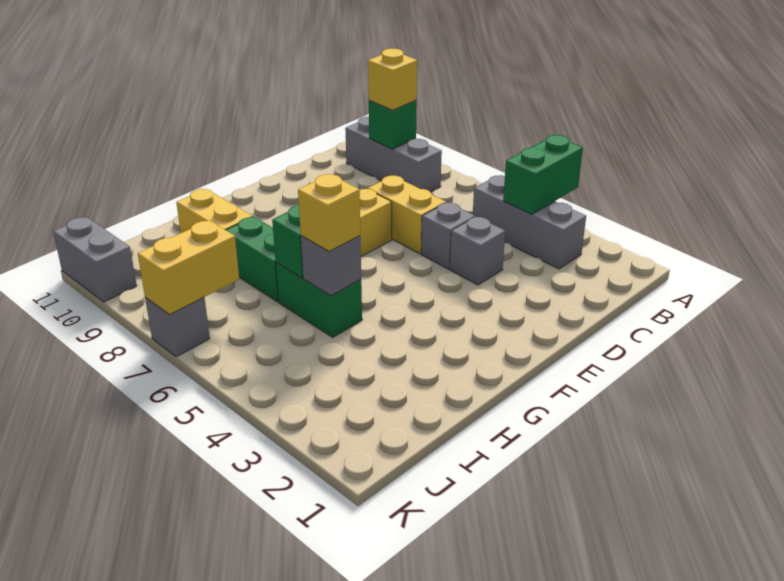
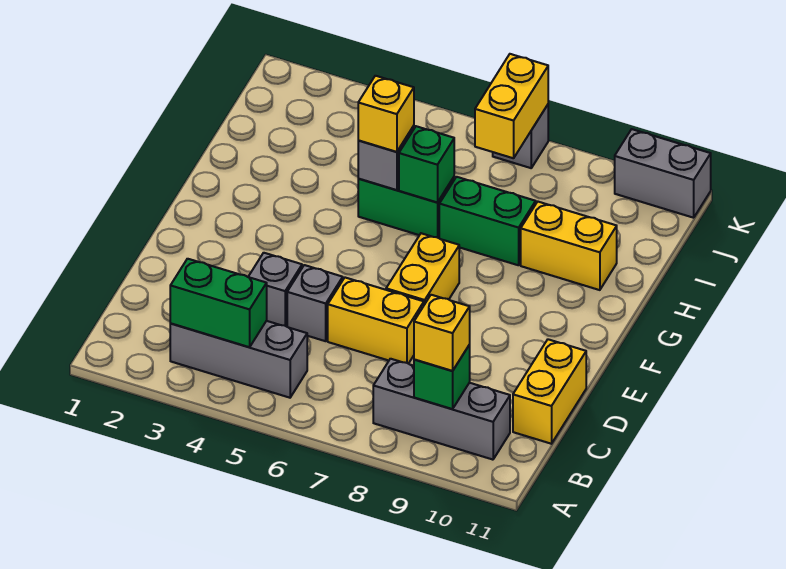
green 1x2 brick [503,135,583,214] -> green 1x2 brick turned to [170,259,267,347]
none -> yellow 1x2 brick [513,339,586,444]

